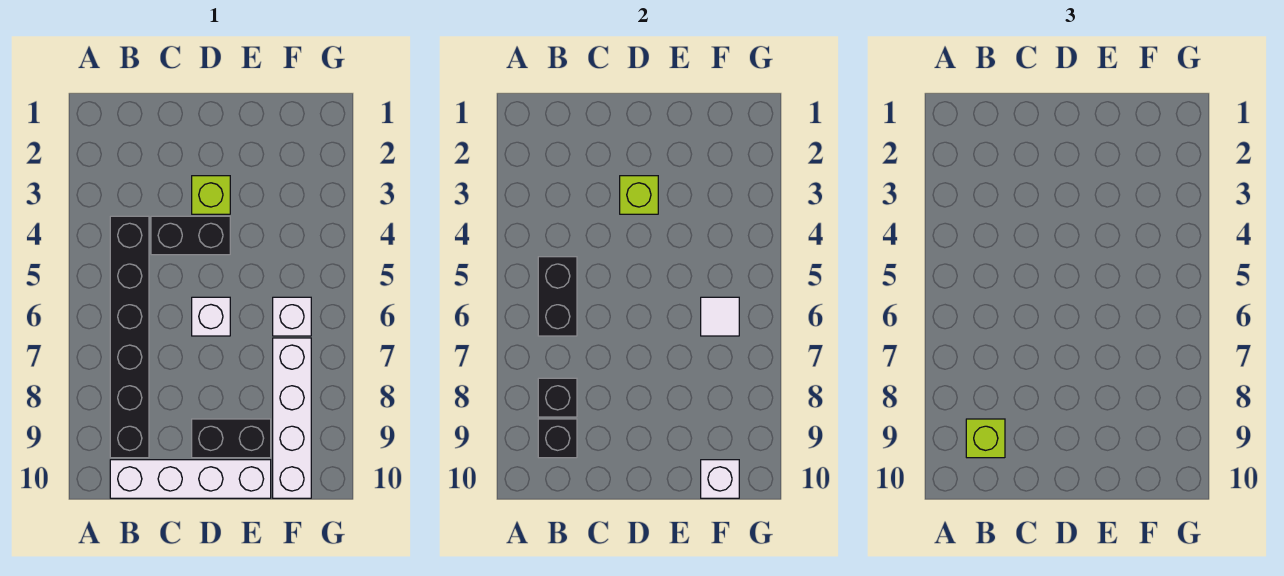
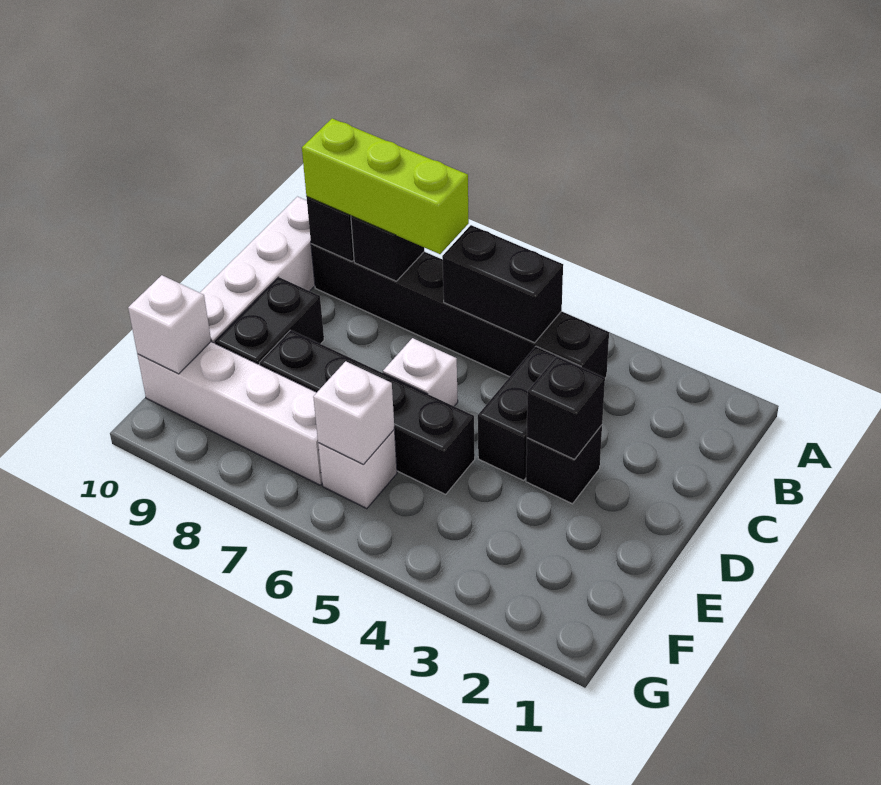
lime 1x1 brick [966,419,1005,458] -> lime 1x3 brick [302,118,469,254]
lime 1x1 brick [192,176,230,214] -> black 1x1 brick [526,425,602,504]
lime 1x1 brick [620,176,658,214] -> black 1x1 brick [527,356,605,460]
none -> black 1x4 brick [260,330,475,494]
white 1x1 tile [701,297,739,336] -> white 1x1 brick [313,361,394,465]

